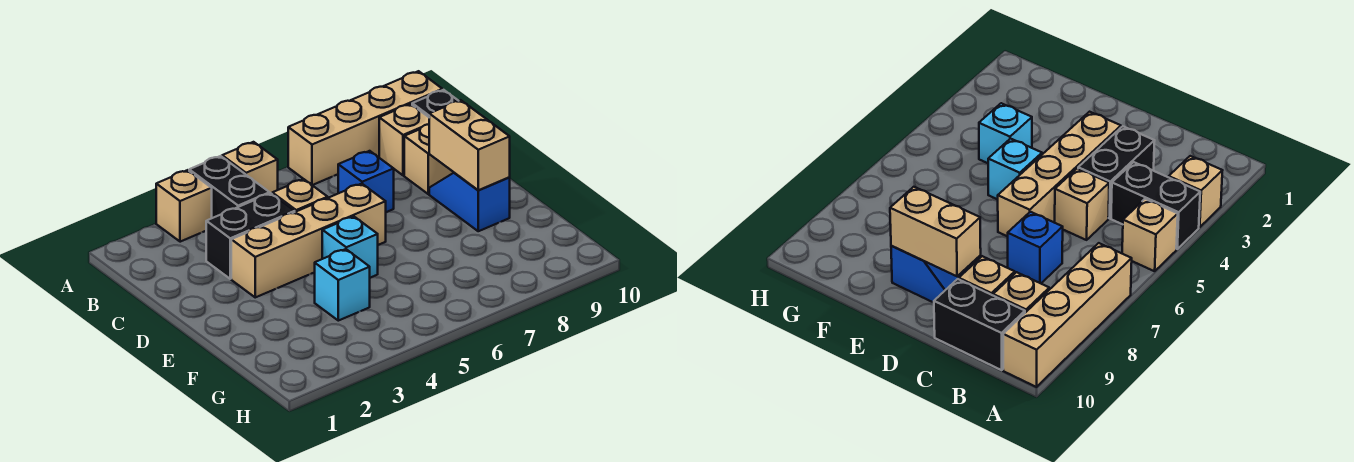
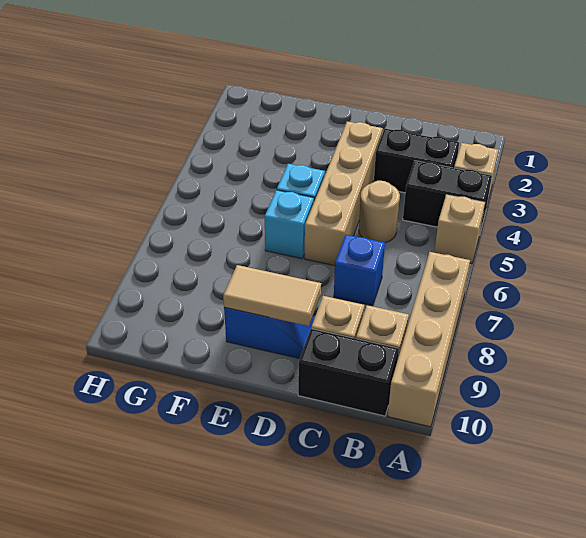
black 1x2 brick [206,193,295,279] -> black 1x2 brick turned to [374,128,459,193]
tan 1x1 brick [272,179,328,212] -> tan 1x1 round brick [359,181,400,243]
tan 1x2 brick [429,100,510,190] -> tan 1x2 tile [223,265,321,326]
cyan 1x1 brick [315,249,370,321] -> cyan 1x1 brick moved to [265,190,314,259]

